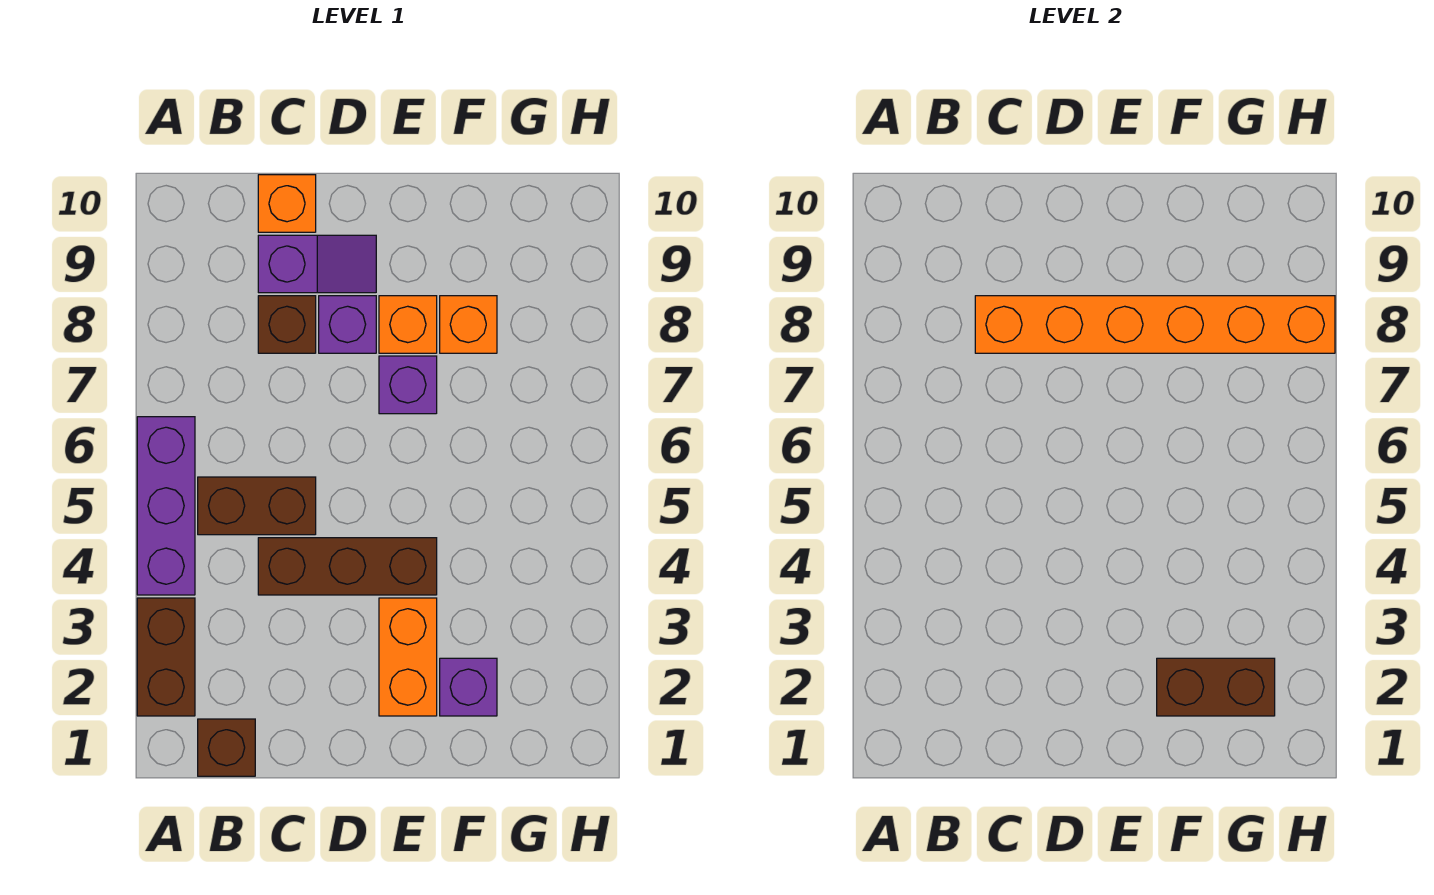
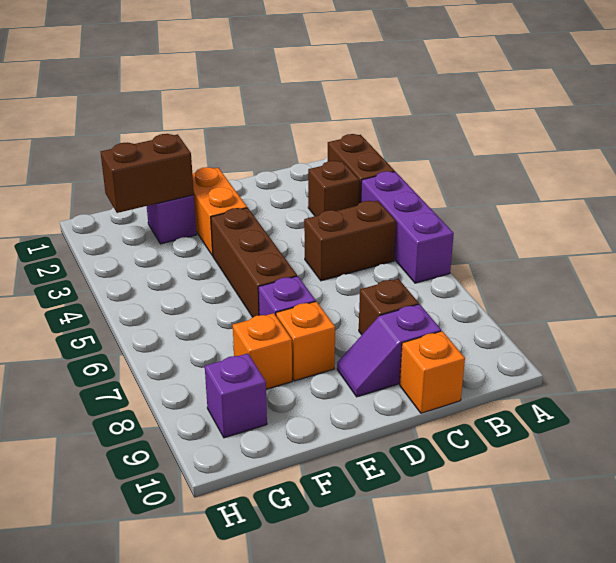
brown 1x1 brick [198,719,255,776] -> brown 1x1 brick moved to [308,161,359,216]
brown 1x3 brick [258,538,437,595] -> brown 1x3 brick turned to [211,208,297,317]
orange 1x6 brick [975,296,1335,353] -> none
purple 1x1 brick [319,296,376,353] -> purple 1x1 brick moved to [205,353,267,438]

